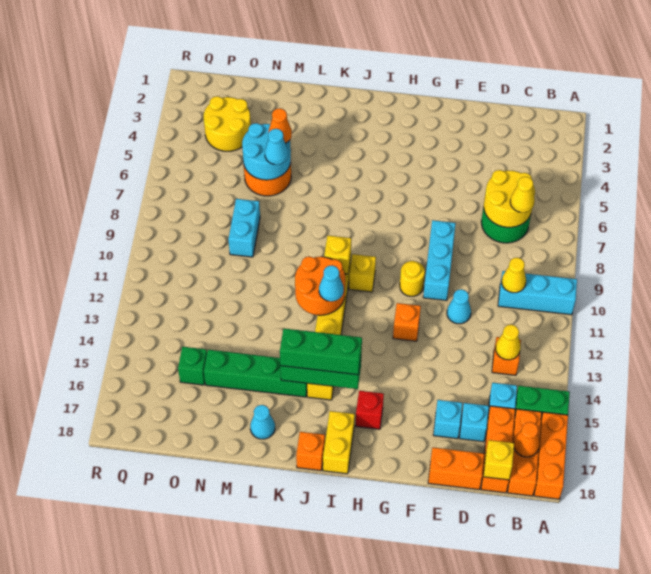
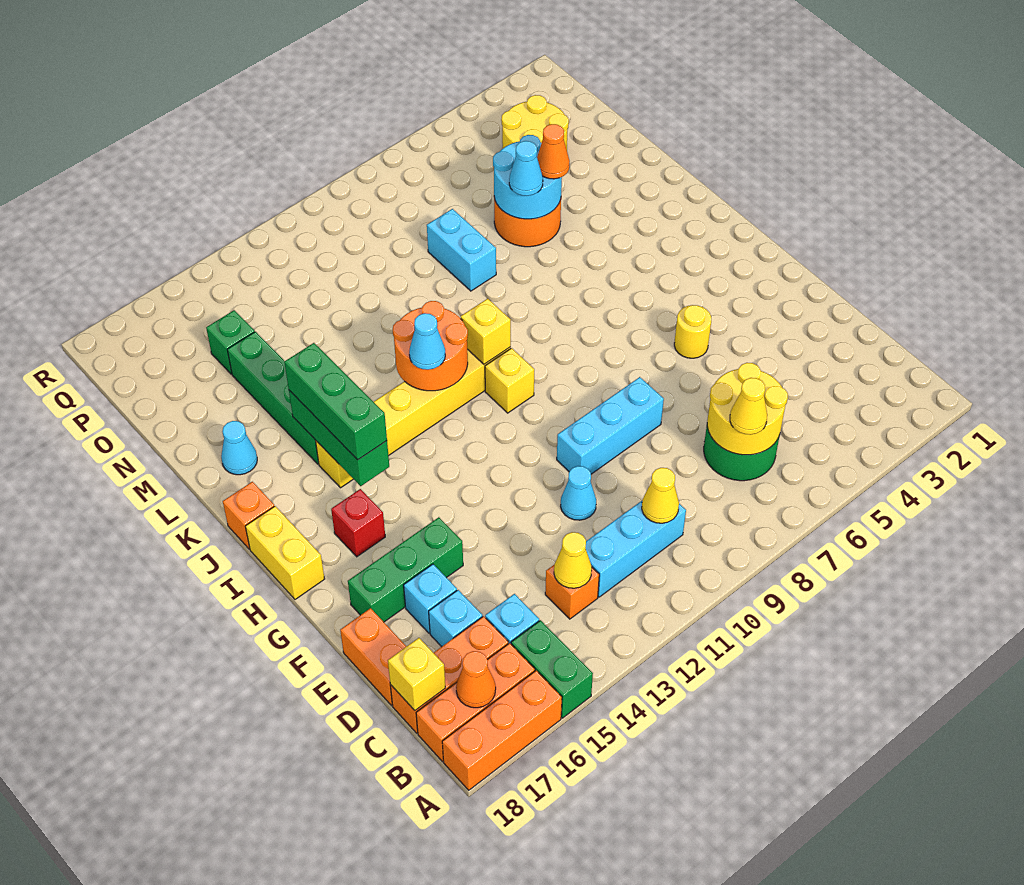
cyan 1x3 brick [498,271,577,315] -> cyan 1x3 brick turned to [586,501,686,597]
none -> green 1x3 brick [348,517,463,622]
yellow 1x1 round brick [400,261,425,296] -> yellow 1x1 round brick moved to [674,305,711,358]
orange 1x1 brick [393,303,421,341] -> none
yellow 1x2 brick [323,411,355,474] -> yellow 1x2 brick turned to [245,506,324,599]
cyan 1x2 brick [229,199,260,257] -> cyan 1x2 brick turned to [427,209,496,291]

